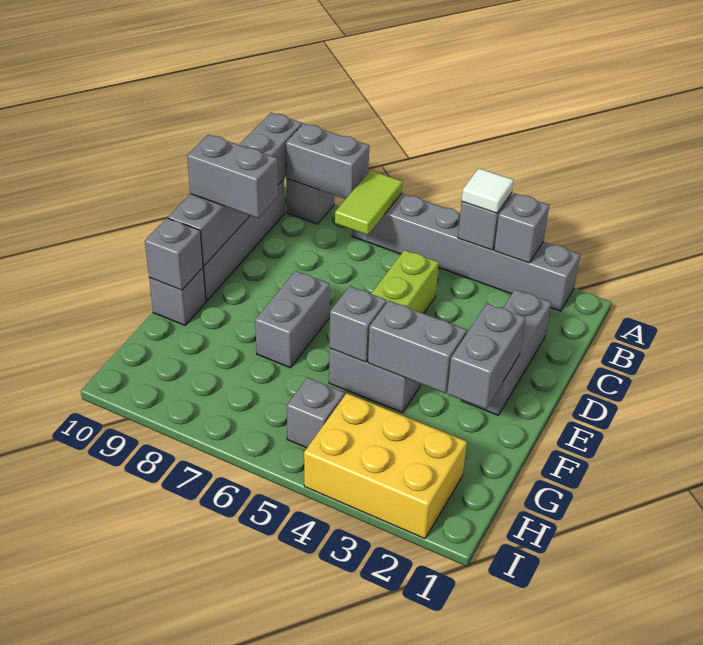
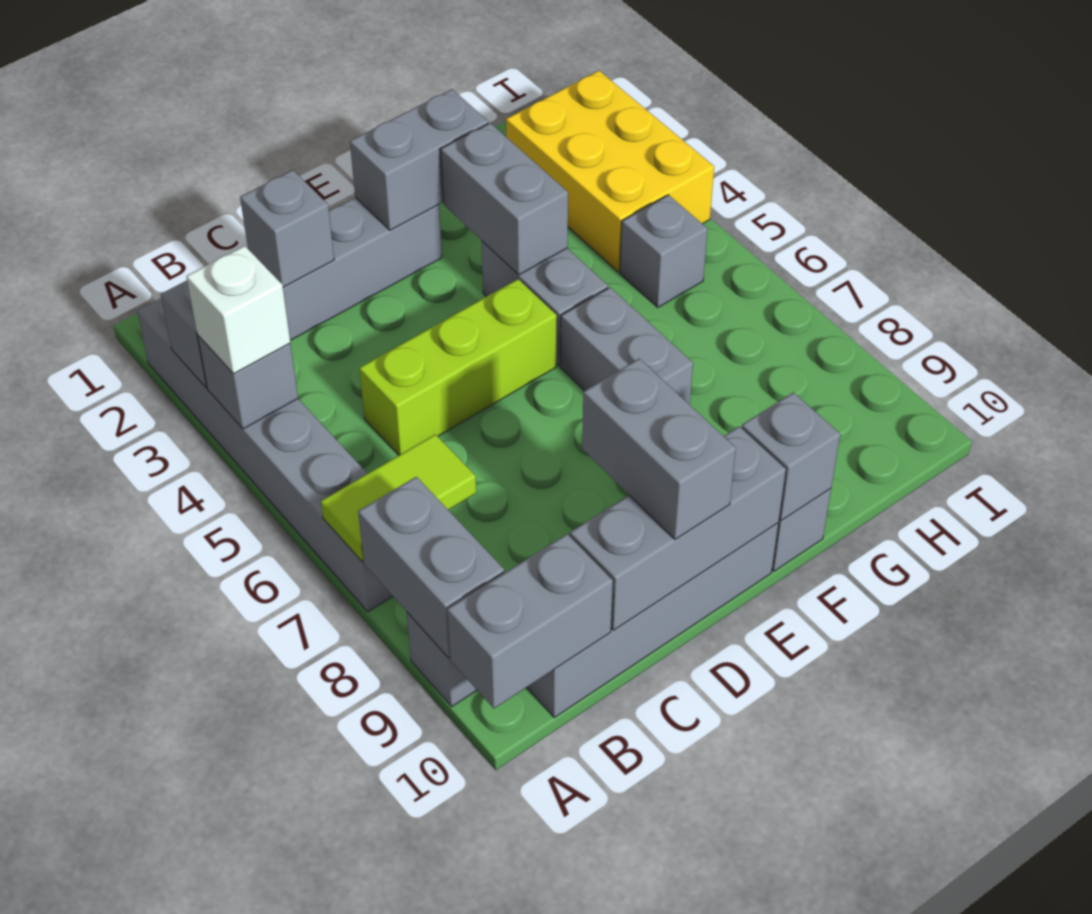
white 1x1 tile [462,168,514,213] -> white 1x1 brick [186,246,290,374]
grey 1x2 brick [255,271,330,368] -> grey 1x2 brick turned to [561,288,693,405]
grey 1x1 brick [330,286,387,362] -> grey 1x1 brick moved to [240,170,334,287]

